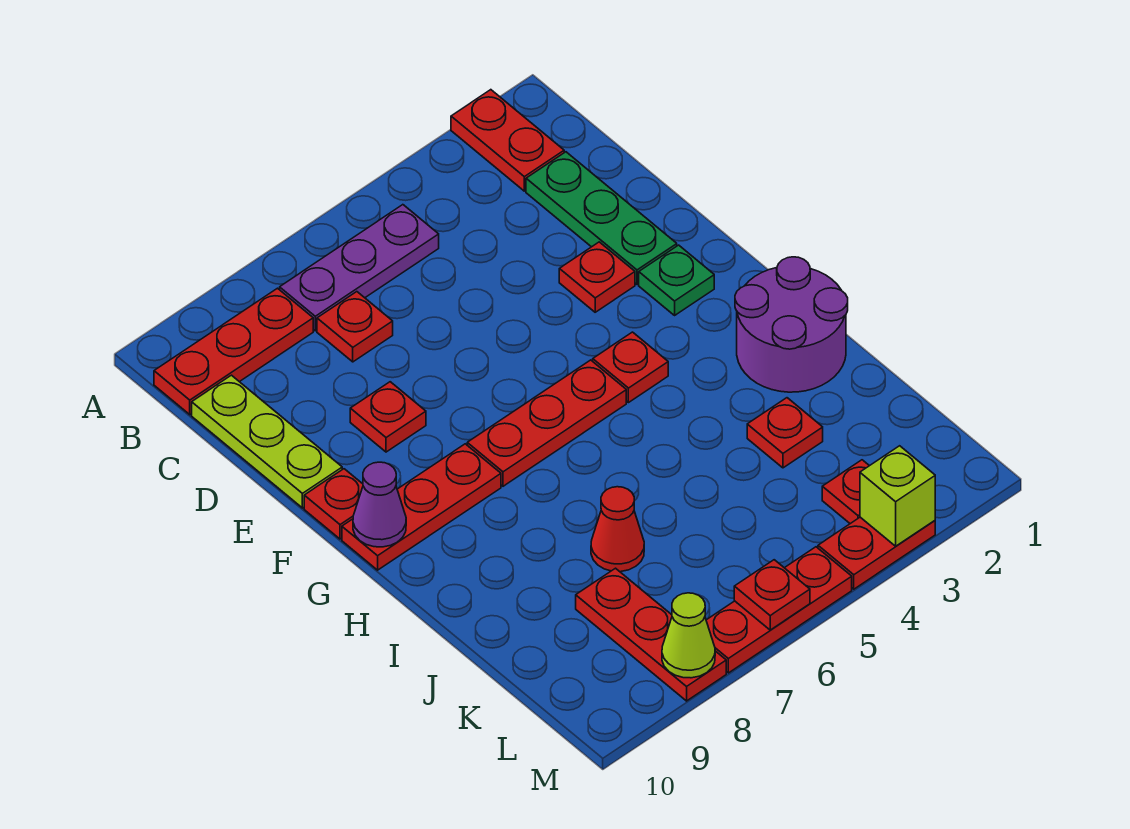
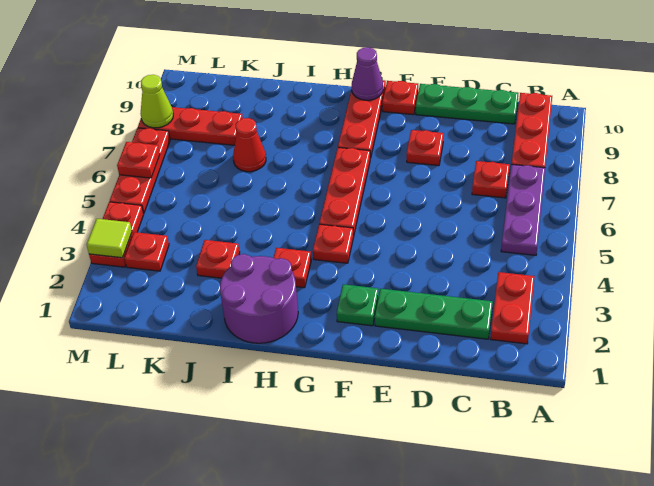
red 1x2 plate [451,90,564,191] -> red 1x2 plate turned to [490,272,534,344]
lime 1x3 plate [192,375,342,508] -> green 1x3 plate [416,84,518,124]
red 1x1 plate [559,242,635,312] -> red 1x1 plate moved to [274,248,311,288]
lime 1x1 brick [860,446,935,546] -> lime 1x1 tile [87,219,132,258]

